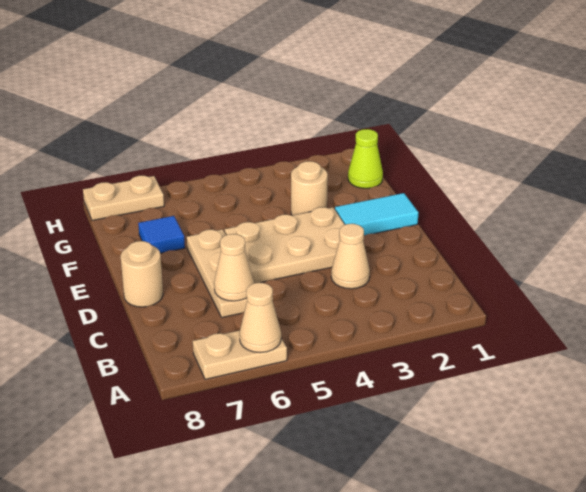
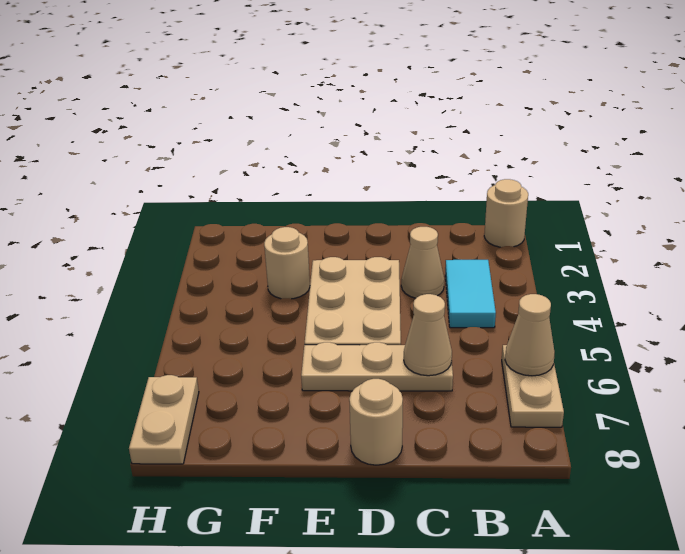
none -> tan 1x1 round brick [484,179,528,247]
cyan 1x2 tile [335,193,418,236] -> cyan 1x2 tile moved to [445,260,496,328]
blue 1x1 tile [138,216,185,253] -> none
lime 1x1 cone [348,129,383,188] -> none

